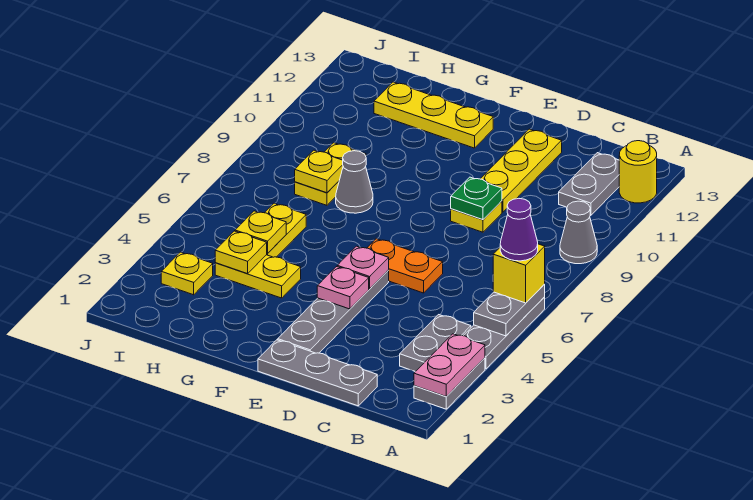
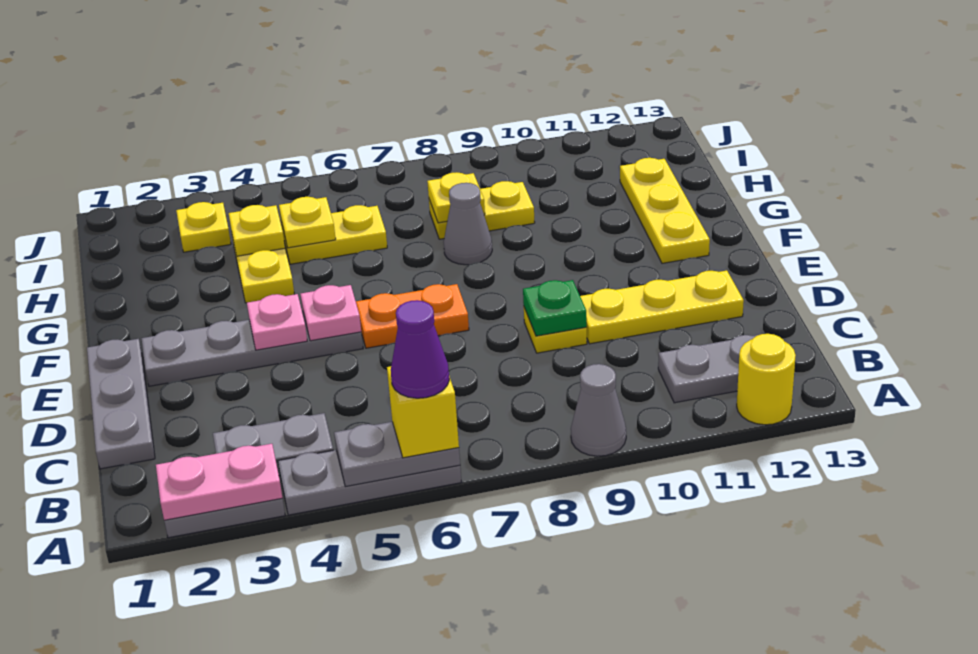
orange 1x2 plate [367,239,443,293] -> orange 1x2 plate turned to [356,284,469,348]

